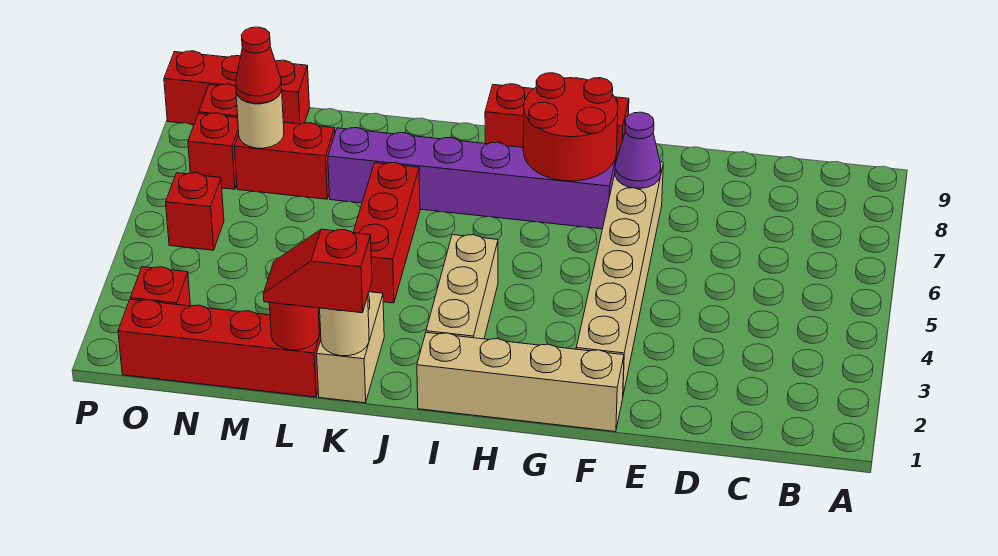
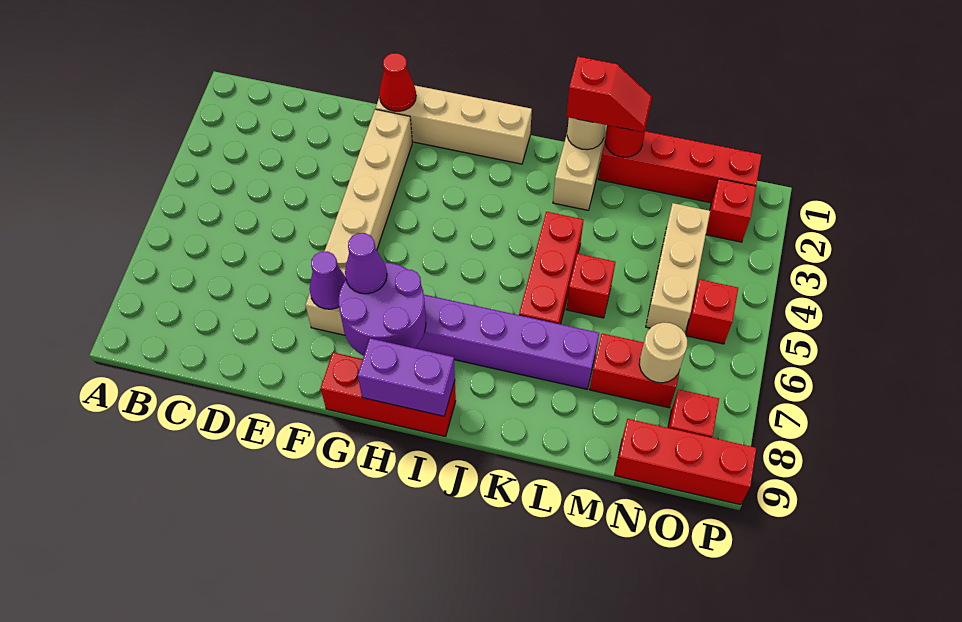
red 2x2 round brick [523,73,618,181] -> purple 2x2 round brick [338,262,426,356]
none -> purple 1x1 cone [345,233,387,294]
none -> purple 1x2 brick [358,338,455,416]
tan 1x3 brick [426,235,498,339] -> tan 1x3 brick moved to [646,203,710,333]
red 1x1 cone [236,27,282,103] -> red 1x1 cone moved to [379,53,416,111]
red 1x1 brick [188,113,239,189] -> red 1x1 brick moved to [566,254,616,318]

